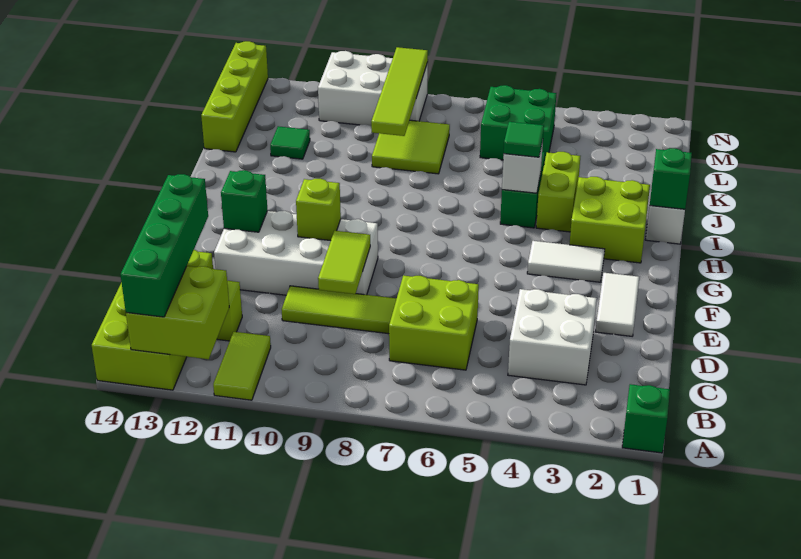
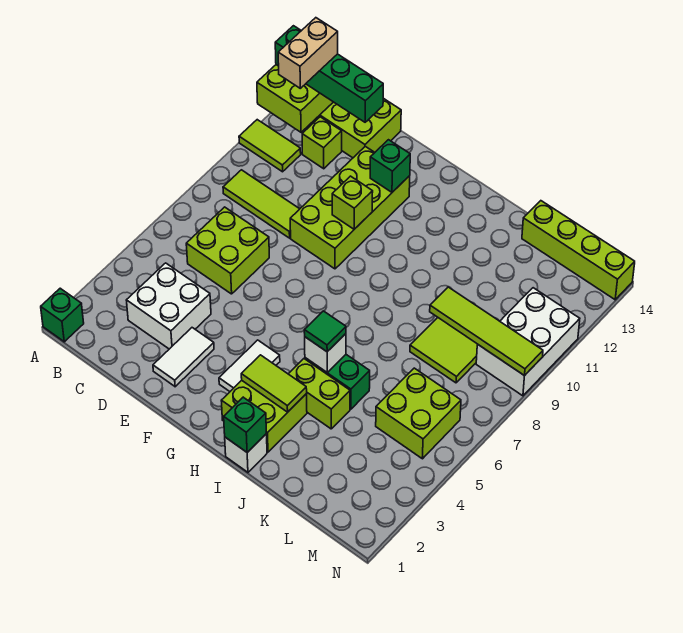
none -> tan 1x2 brick [278,18,338,88]
lime 1x3 tile [282,286,397,334] -> lime 1x3 tile turned to [223,170,299,238]
lime 1x2 tile [318,231,370,294] -> lime 1x2 tile moved to [241,355,307,412]
white 1x2 tile [596,273,639,336] -> white 1x2 tile turned to [153,328,214,387]
white 2x4 brick [214,211,378,295] -> lime 2x4 brick [290,146,410,269]
green 1x1 tile [270,126,310,159] -> none
green 2x2 brick [480,85,556,163] -> lime 2x2 brick [376,368,461,459]

